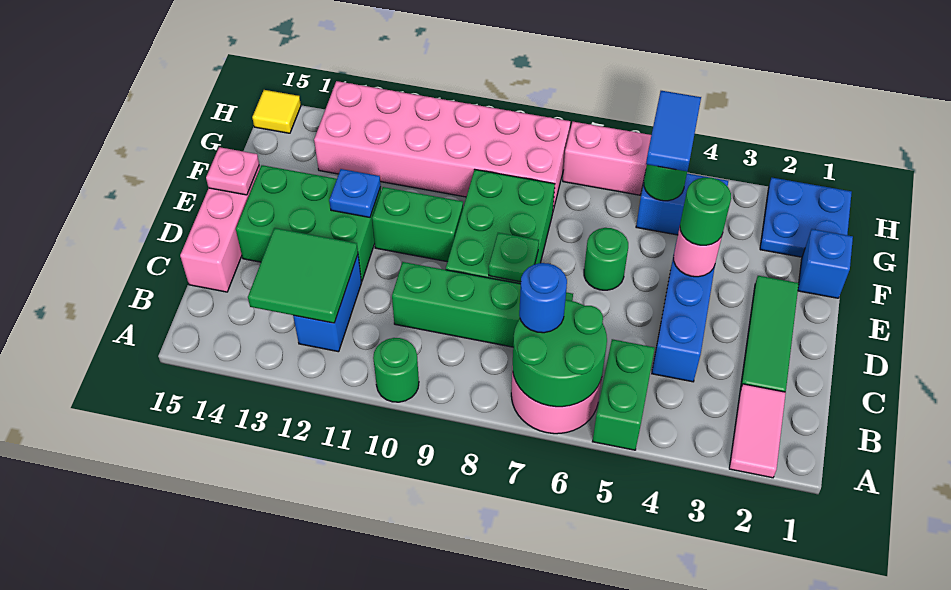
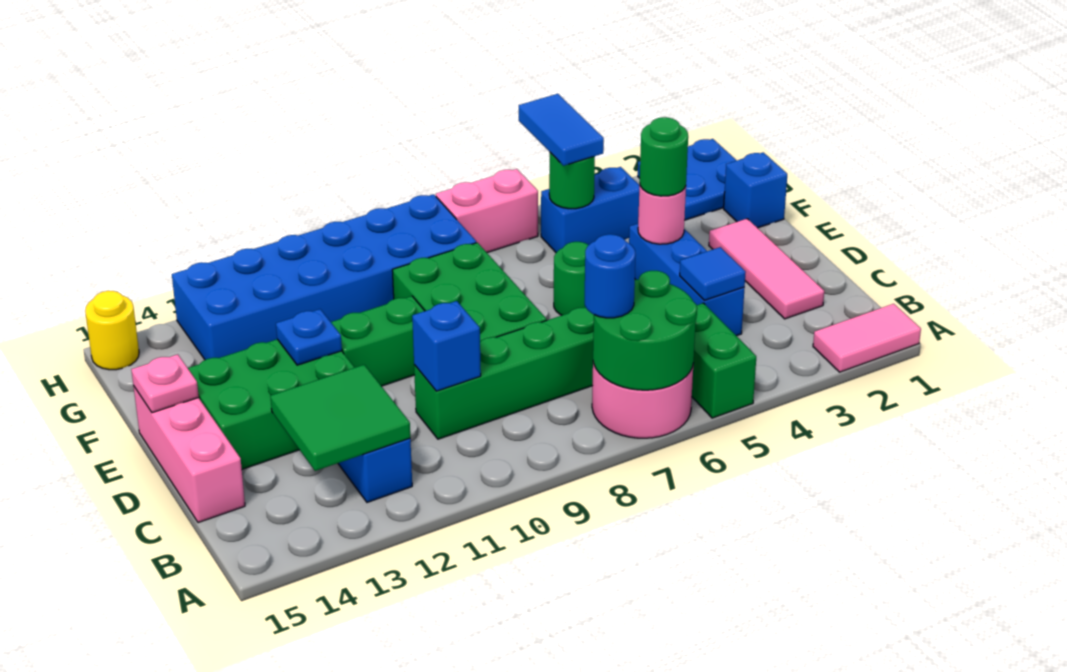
pink 1x2 tile [729,384,786,478] -> pink 1x2 tile turned to [813,304,921,372]
green 1x1 round brick [373,338,419,402] -> none
green 1x3 tile [740,276,799,392] -> pink 1x3 tile [709,219,824,319]
none -> blue 1x1 tile [680,247,746,300]
none -> blue 1x1 brick [412,301,481,391]
green 1x1 plate [489,233,539,282] -> none
pink 2x6 brick [314,81,570,210] -> blue 2x6 brick [172,194,476,360]
yellow 1x1 tile [252,90,301,133] -> yellow 1x1 round brick [85,291,139,370]

